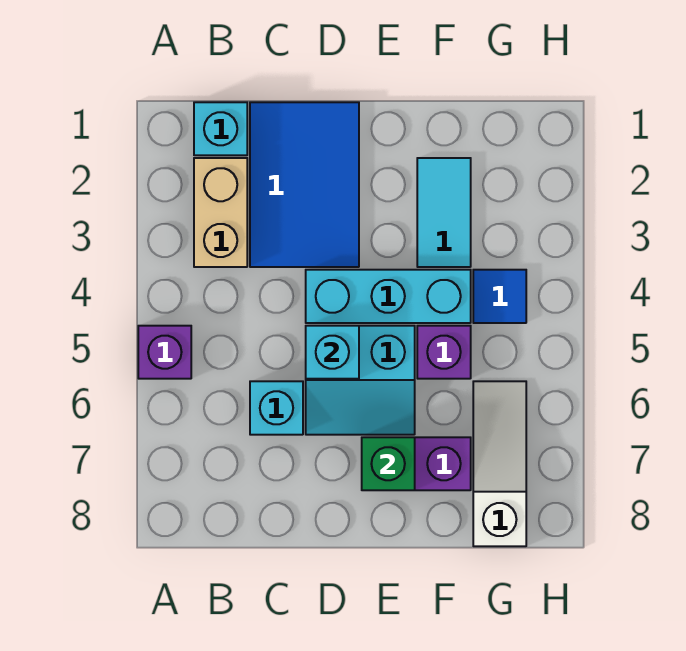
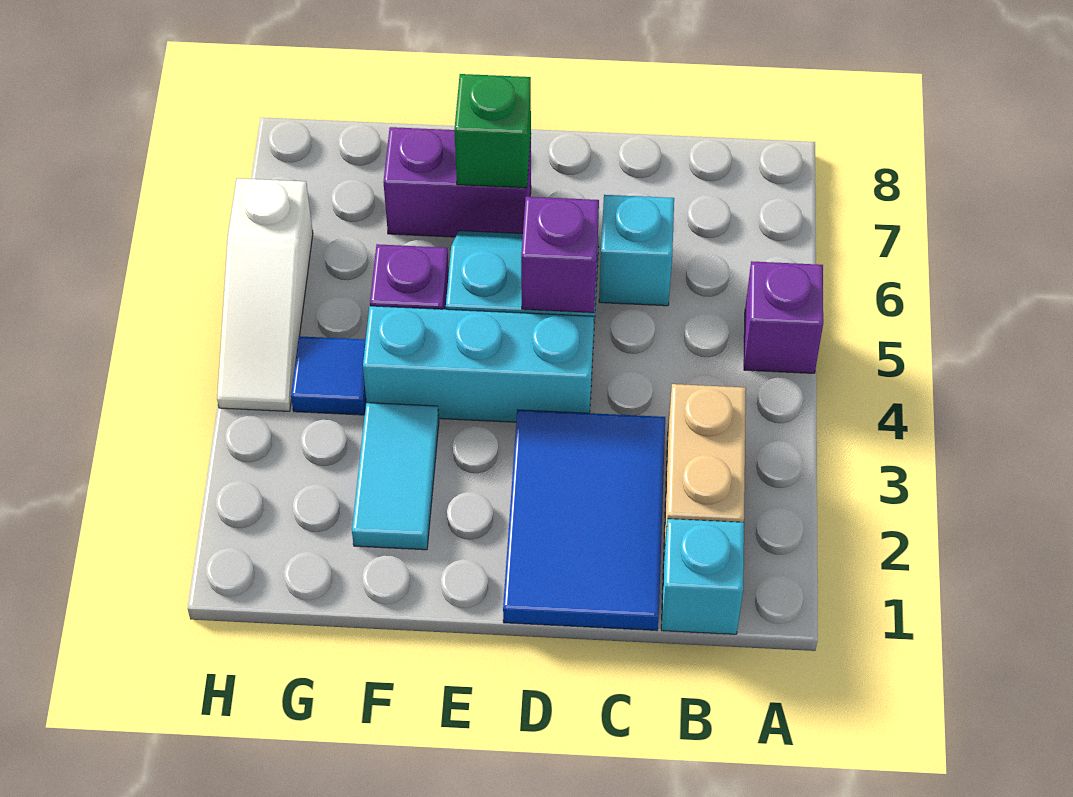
cyan 1x1 brick [306,326,359,379] -> purple 1x1 brick [521,197,599,313]
white 1x3 slope [473,381,526,546] -> white 1x3 slope moved to [217,178,313,411]

